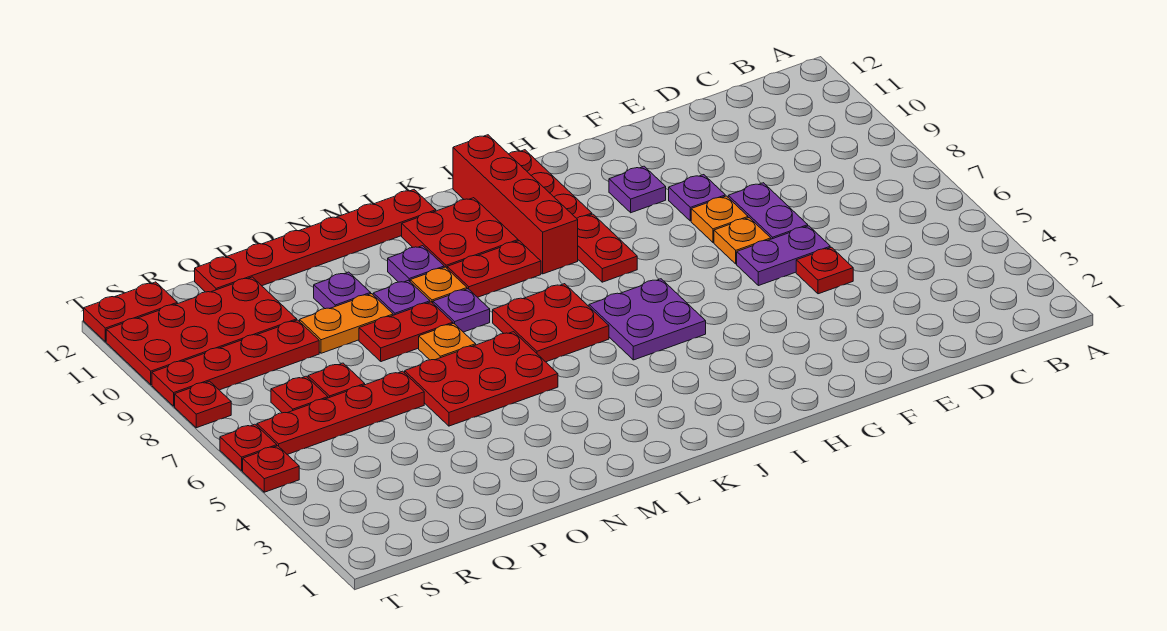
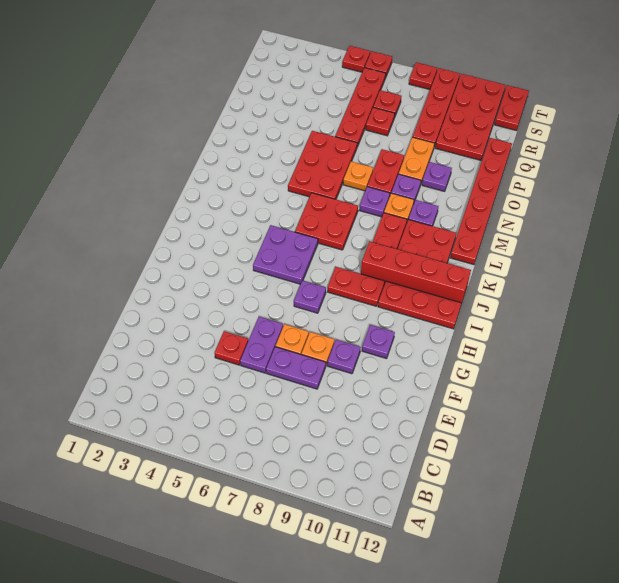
none -> purple 1x1 plate [294,281,326,313]

